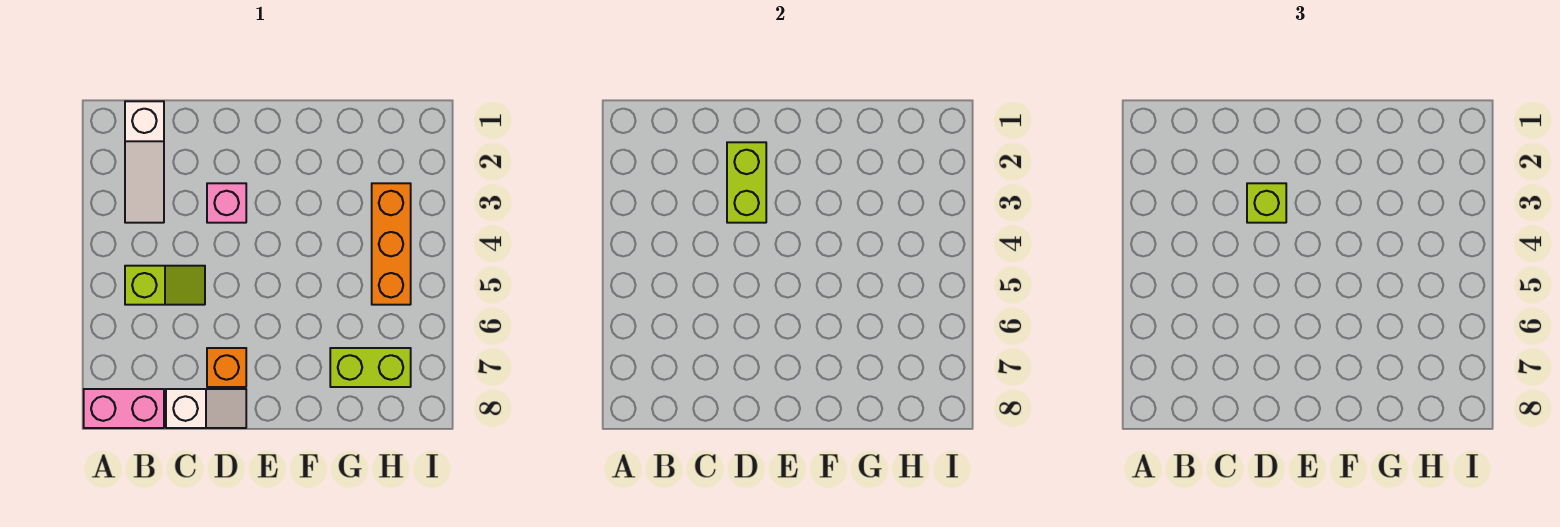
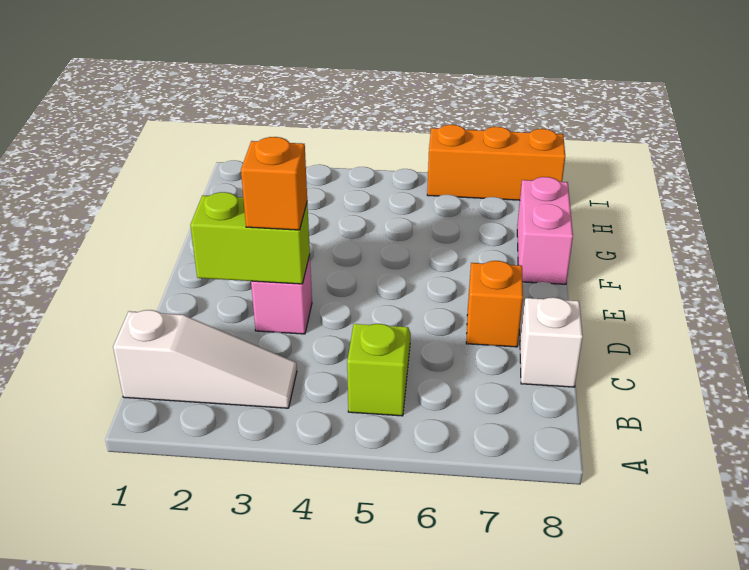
pink 1x2 brick [84,389,164,428] -> pink 1x2 brick moved to [517,177,573,284]
lime 1x1 brick [1247,183,1286,223] -> orange 1x1 brick [241,137,307,230]
lime 1x2 brick [330,348,411,387] -> none
orange 1x3 brick [372,183,411,305] -> orange 1x3 brick moved to [427,125,565,200]

